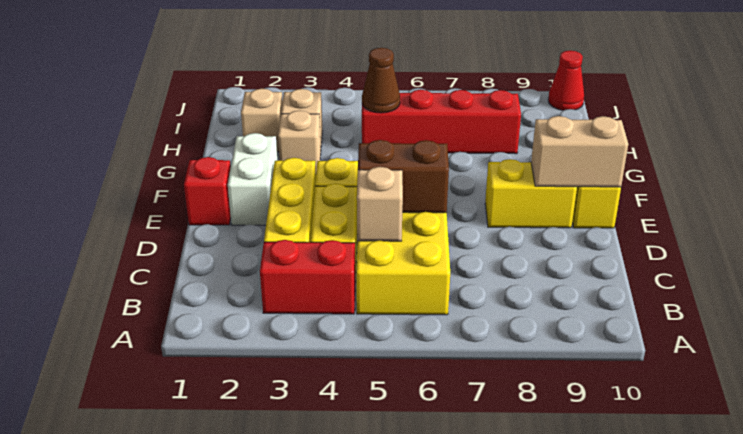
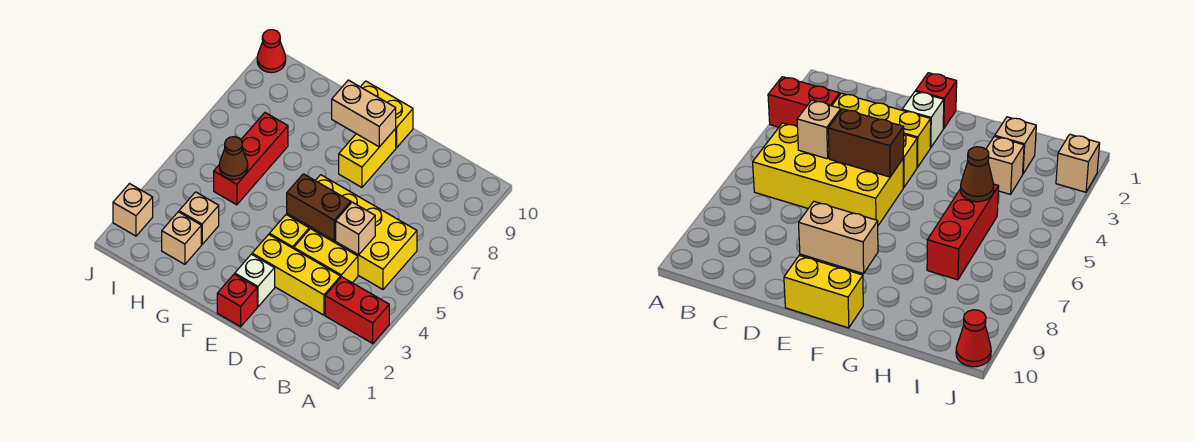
red 1x2 brick [260,240,355,314] -> red 1x2 brick turned to [325,277,389,343]
brown 1x2 brick [358,140,449,213] -> brown 1x2 brick turned to [287,174,351,240]
white 1x2 brick [228,133,277,225] -> white 1x1 brick [235,254,275,307]
tan 1x2 brick [531,116,628,187] -> tan 1x2 brick turned to [332,80,396,147]
tan 1x1 brick [278,111,321,171] -> tan 1x1 brick moved to [113,184,153,236]
red 1x4 brick [362,90,521,154] -> red 1x3 brick [214,113,288,205]

